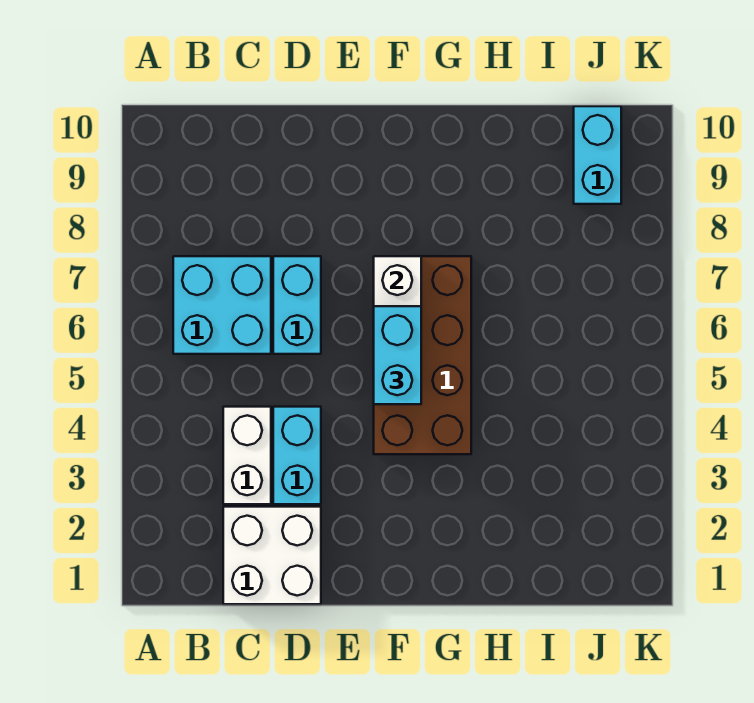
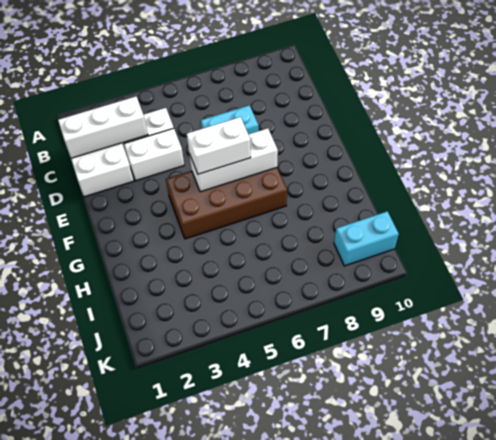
cyan 2x2 brick [173,256,271,354] -> none
none -> white 1x3 brick [58,97,148,158]
cyan 1x2 brick [273,407,321,504] -> white 1x2 brick [124,128,184,181]
cyan 1x2 brick [374,306,421,404] -> white 1x2 brick [187,117,251,174]

